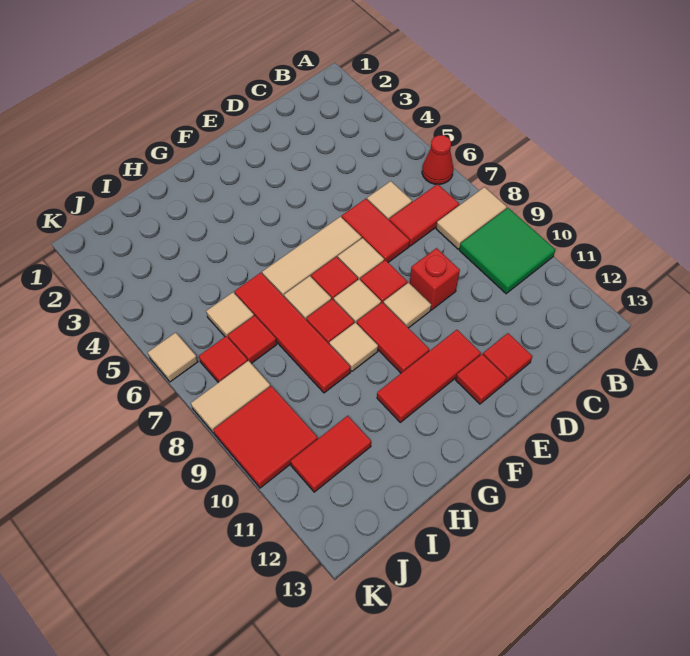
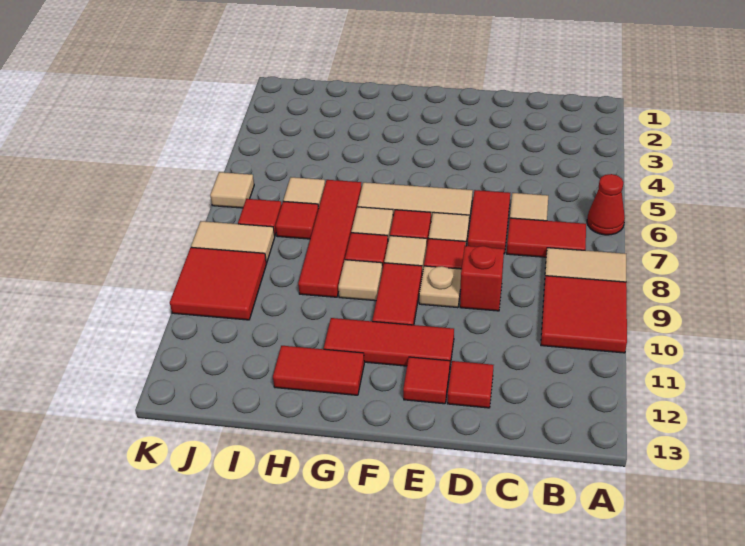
green 2x2 tile [459,208,556,294] -> red 2x2 tile [541,276,627,353]
tan 1x1 tile [384,283,431,328] -> tan 1x1 plate [419,266,462,308]
red 1x2 tile [291,416,371,492] -> red 1x2 tile moved to [273,346,364,395]

